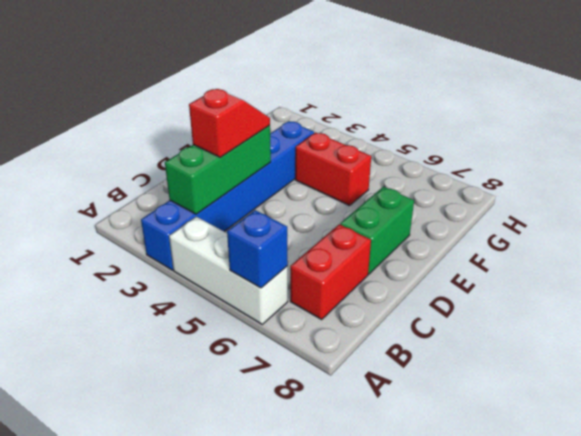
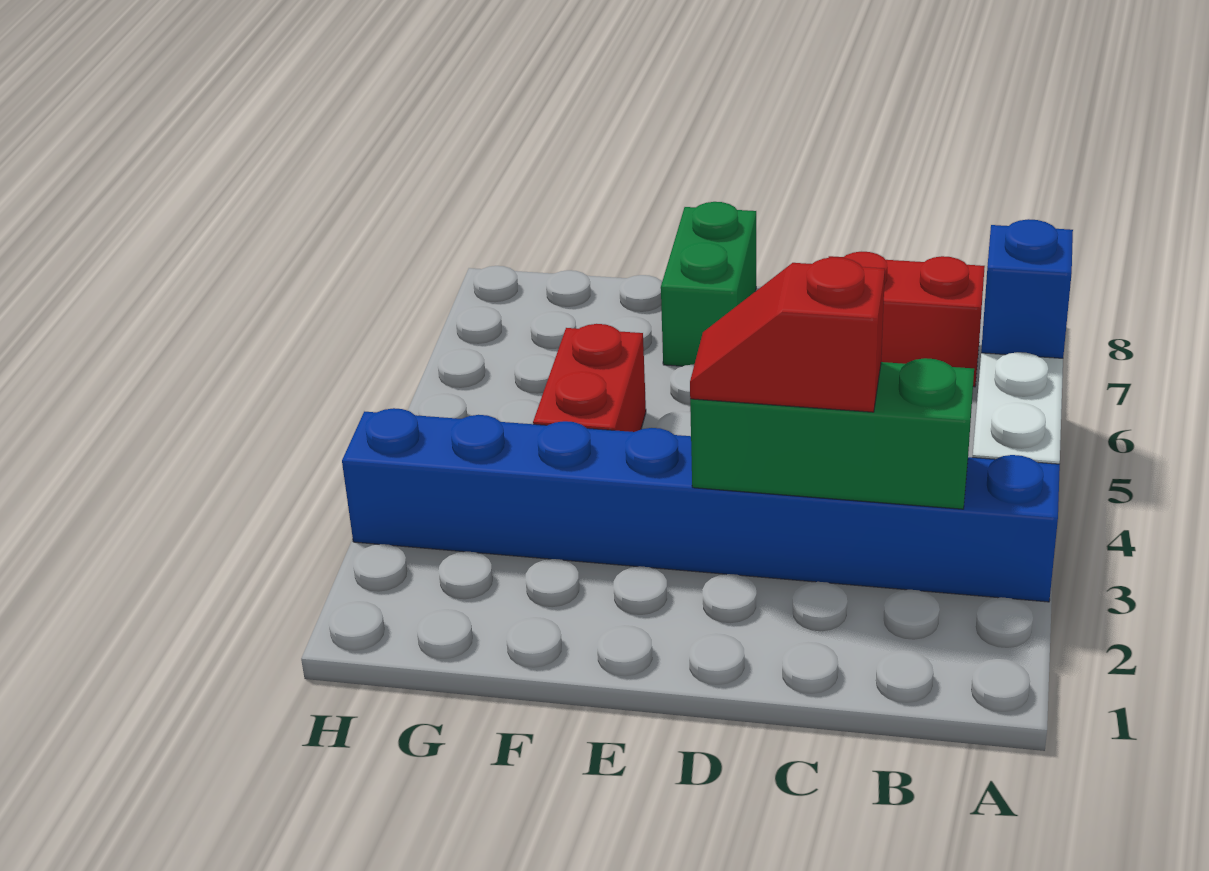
blue 1x6 brick [141,121,314,270] -> blue 1x8 brick [342,408,1060,602]
green 1x2 brick [340,187,414,274] -> green 1x2 brick turned to [661,202,756,366]

